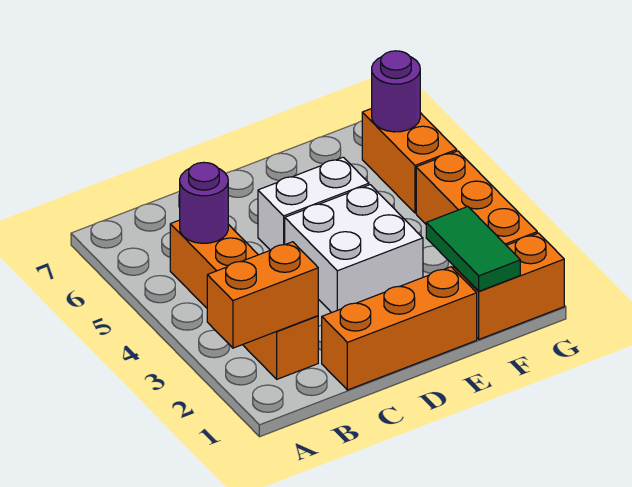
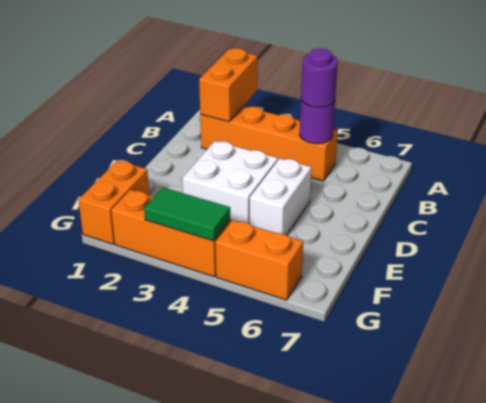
orange 1x3 brick [322,267,477,390] -> none
green 1x2 tile [426,207,520,291] -> green 1x2 tile moved to [144,187,231,241]
purple 1x1 round brick [372,51,420,132] -> purple 1x1 round brick moved to [301,48,338,107]

